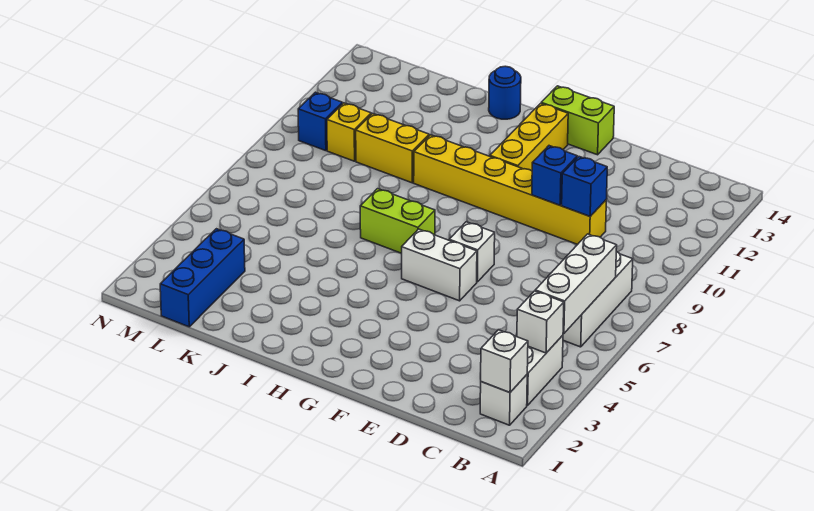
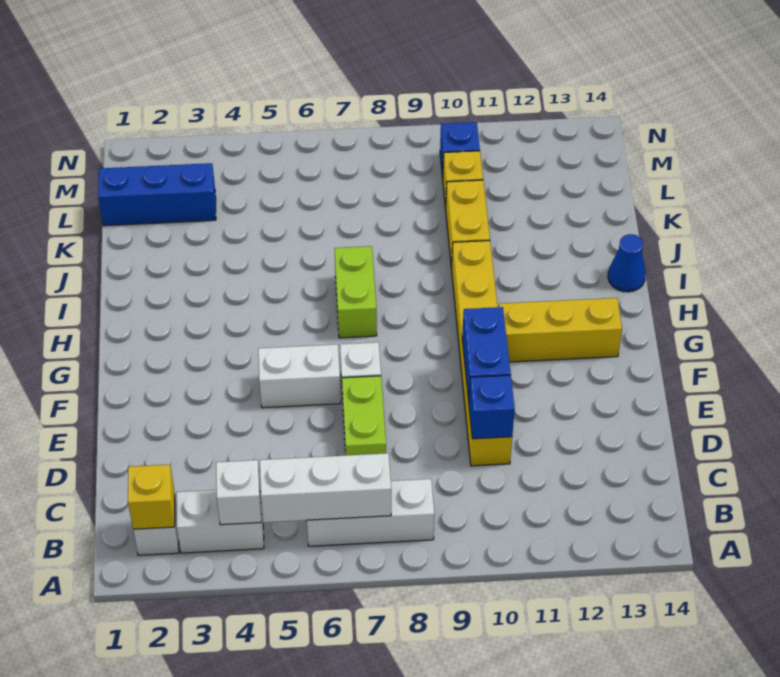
white 1x1 brick [480,330,528,393] -> yellow 1x1 brick [128,465,175,529]
blue 1x1 brick [532,146,577,205] -> blue 1x2 brick [462,307,511,401]
white 1x2 brick [402,229,477,301] -> white 1x2 brick turned to [258,344,341,408]
lime 1x2 brick [541,86,614,155] -> lime 1x2 brick moved to [342,376,386,455]
blue 1x1 round brick [489,66,521,119] -> blue 1x1 cone [608,234,646,292]

